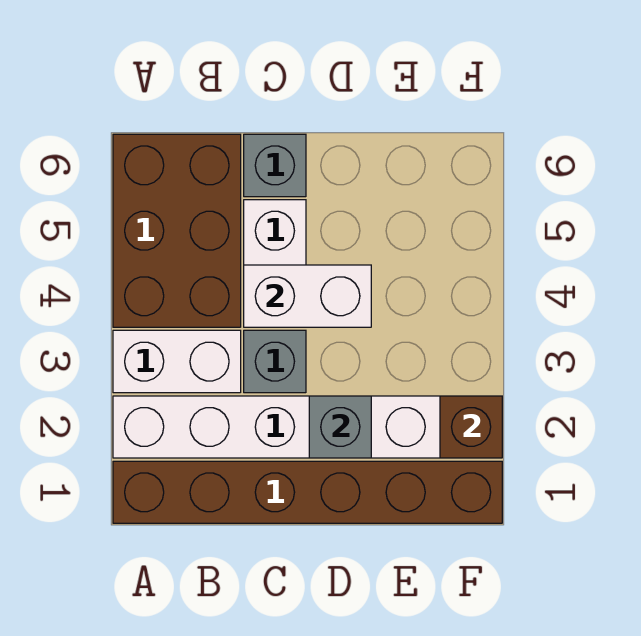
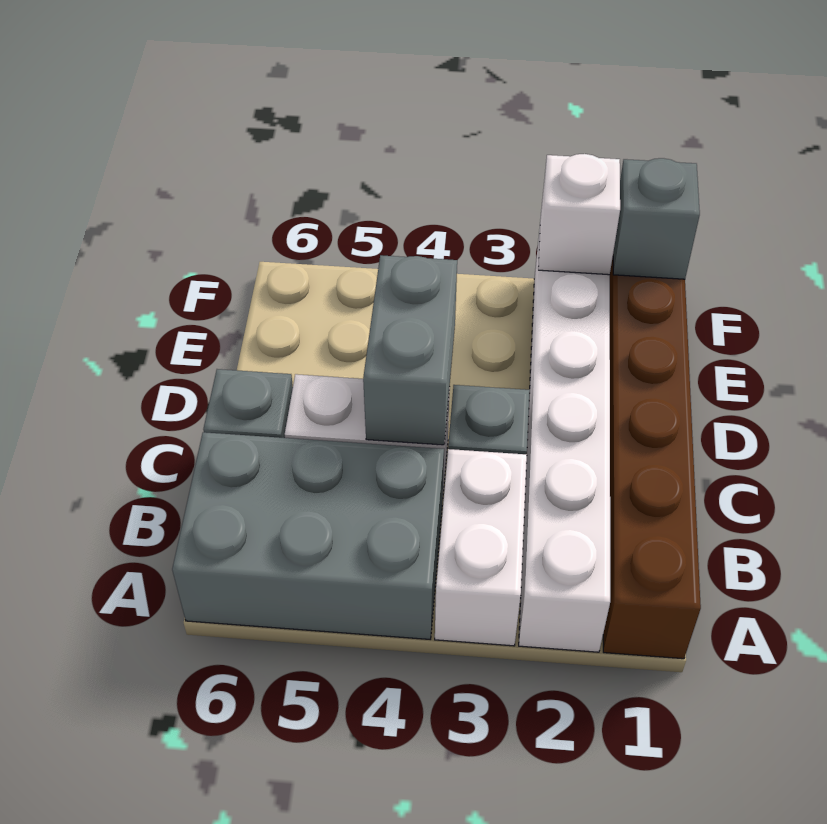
brown 2x3 brick [113,134,241,327] -> grey 2x3 brick [172,432,444,639]
white 1x2 brick [244,265,371,327] -> grey 1x2 brick [363,255,457,445]
grey 1x1 brick [309,396,371,458] -> grey 1x1 brick moved to [613,158,700,279]
brown 1x1 brick [440,396,502,458] -> white 1x1 brick [538,154,620,275]

